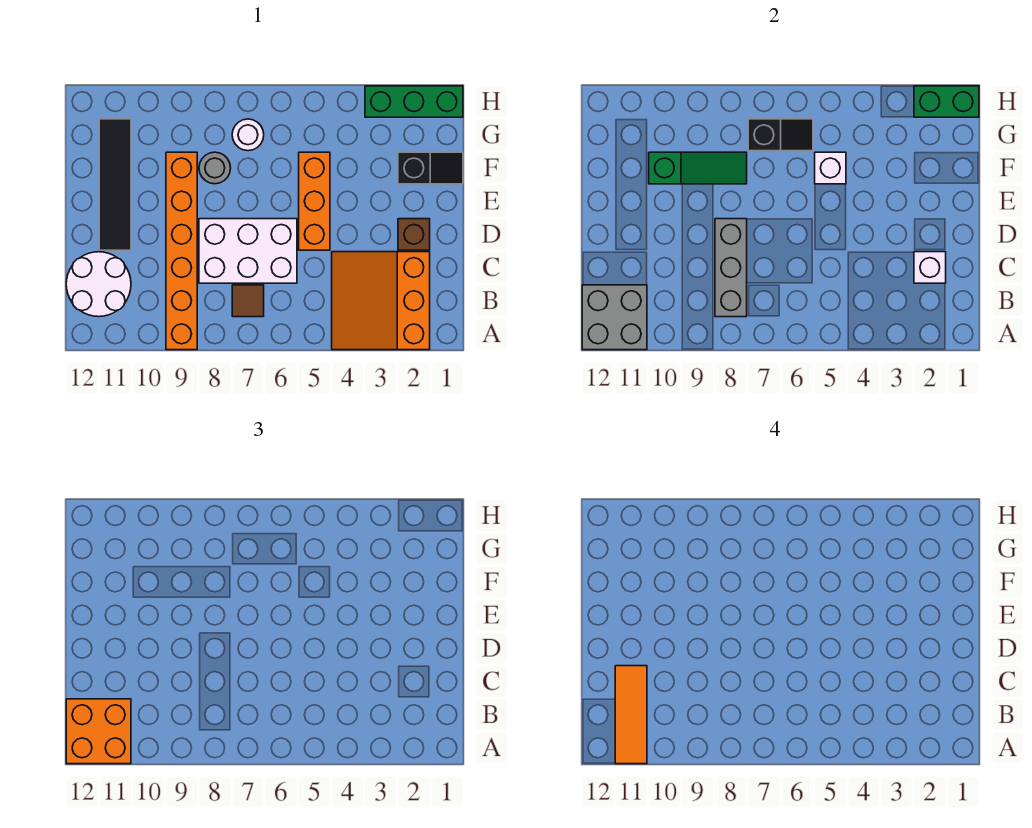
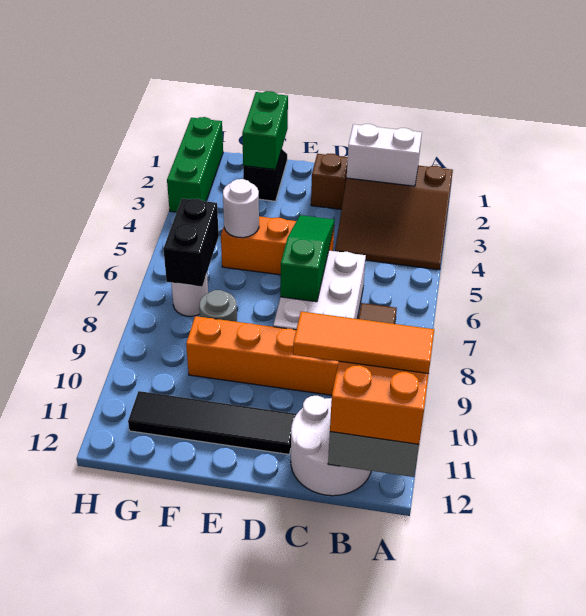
orange 3x3 slope [332,252,430,350] -> brown 3x3 slope [335,166,453,270]
grey 1x3 brick [715,219,747,317] -> none
white 1x1 brick [914,252,946,283] -> white 1x2 brick [347,124,422,186]
white 1x1 brick [815,152,846,184] -> white 1x1 round brick [223,179,259,238]
green 1x3 slope [649,152,747,184] -> green 1x3 slope moved to [280,215,334,302]
black 1x2 slope [748,119,813,151] -> black 1x2 brick [163,199,219,287]
green 1x2 brick [914,86,979,117] -> green 1x2 brick moved to [242,91,288,170]

